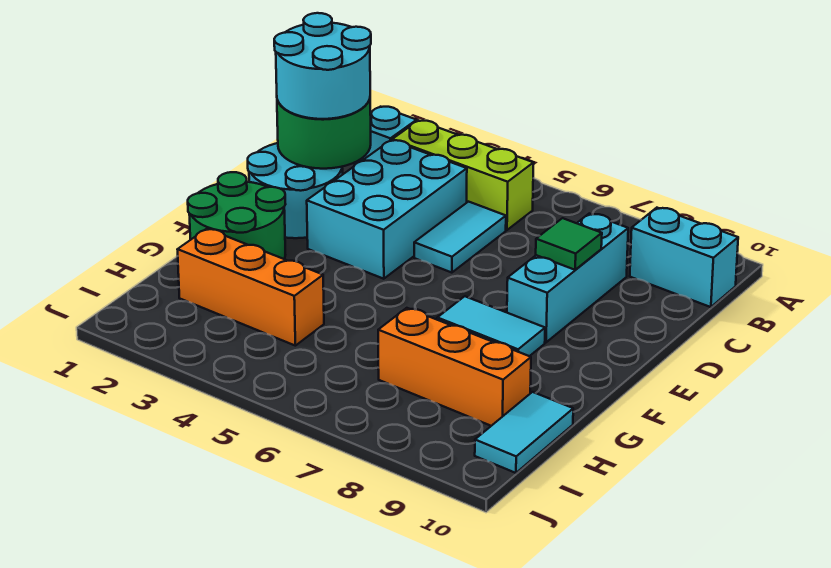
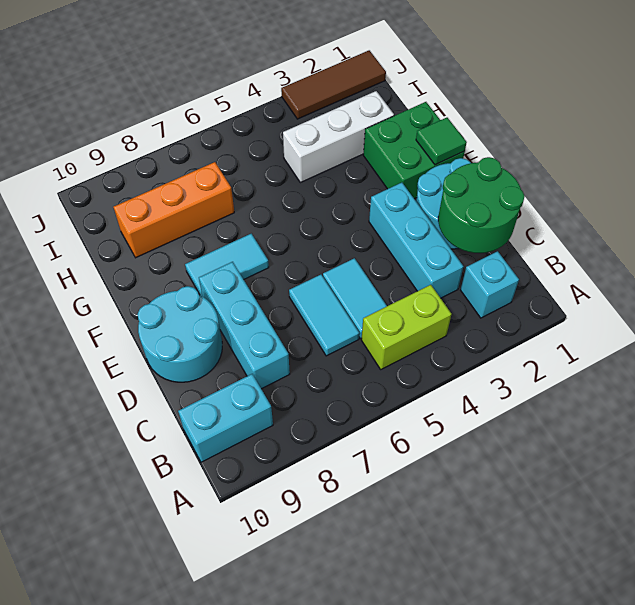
lime 1x3 brick [392,120,534,230] -> lime 1x2 brick [361,285,452,369]
cyan 2x2 round brick [274,13,371,119] -> cyan 2x2 round brick moved to [137,286,222,382]
cyan 2x3 brick [307,140,467,279] -> cyan 1x3 brick [369,183,463,298]
green 1x1 tile [536,218,602,270] -> green 1x1 tile moved to [416,118,467,165]
green 2x2 round brick [188,172,286,259] -> green 2x2 brick [363,102,465,199]
orange 1x3 brick [177,229,324,346] -> white 1x3 brick [283,91,394,183]
cyan 1x2 tile [475,392,573,473] -> cyan 1x2 tile moved to [289,275,359,356]
none -> brown 1x3 tile [281,50,386,119]

